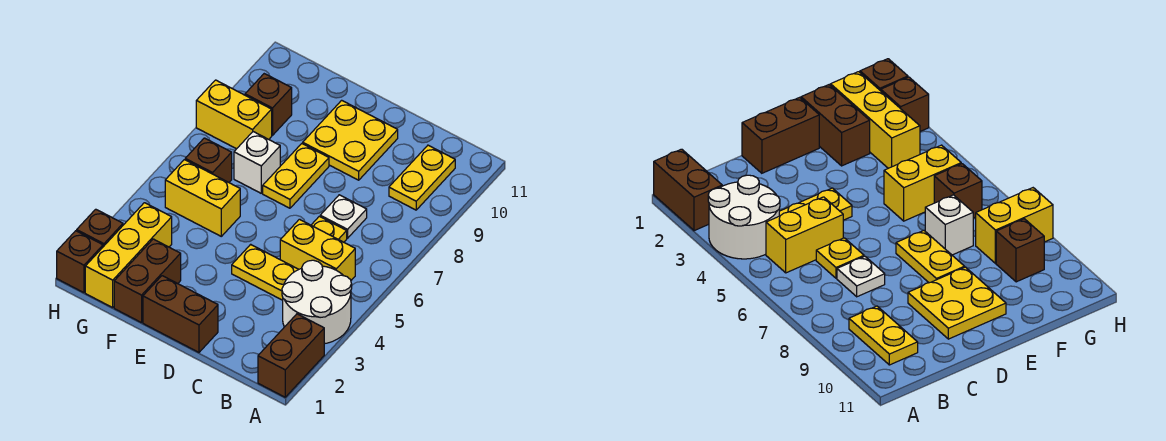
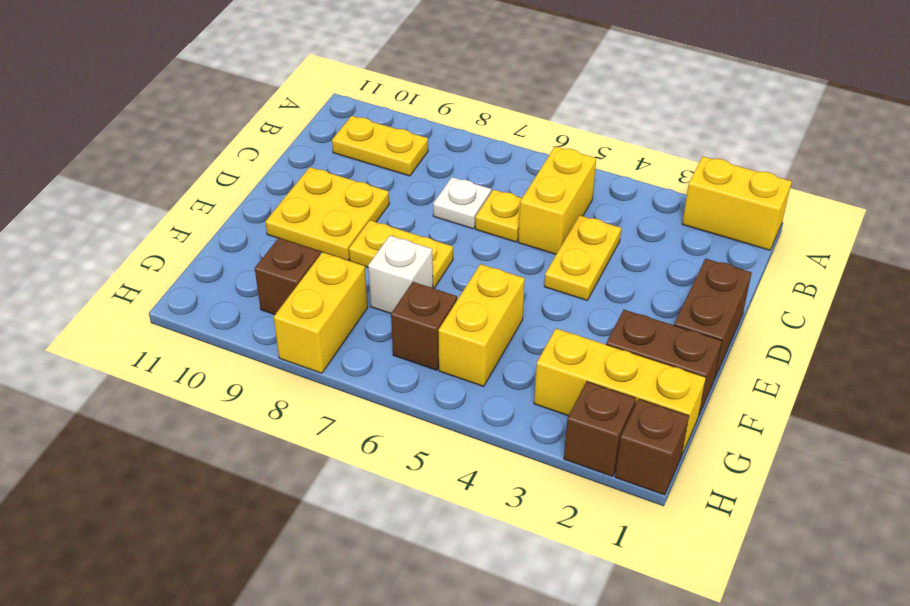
brown 1x2 brick [258,314,324,397] -> yellow 1x2 brick [682,157,792,250]
white 2x2 round brick [282,260,352,344] -> none

